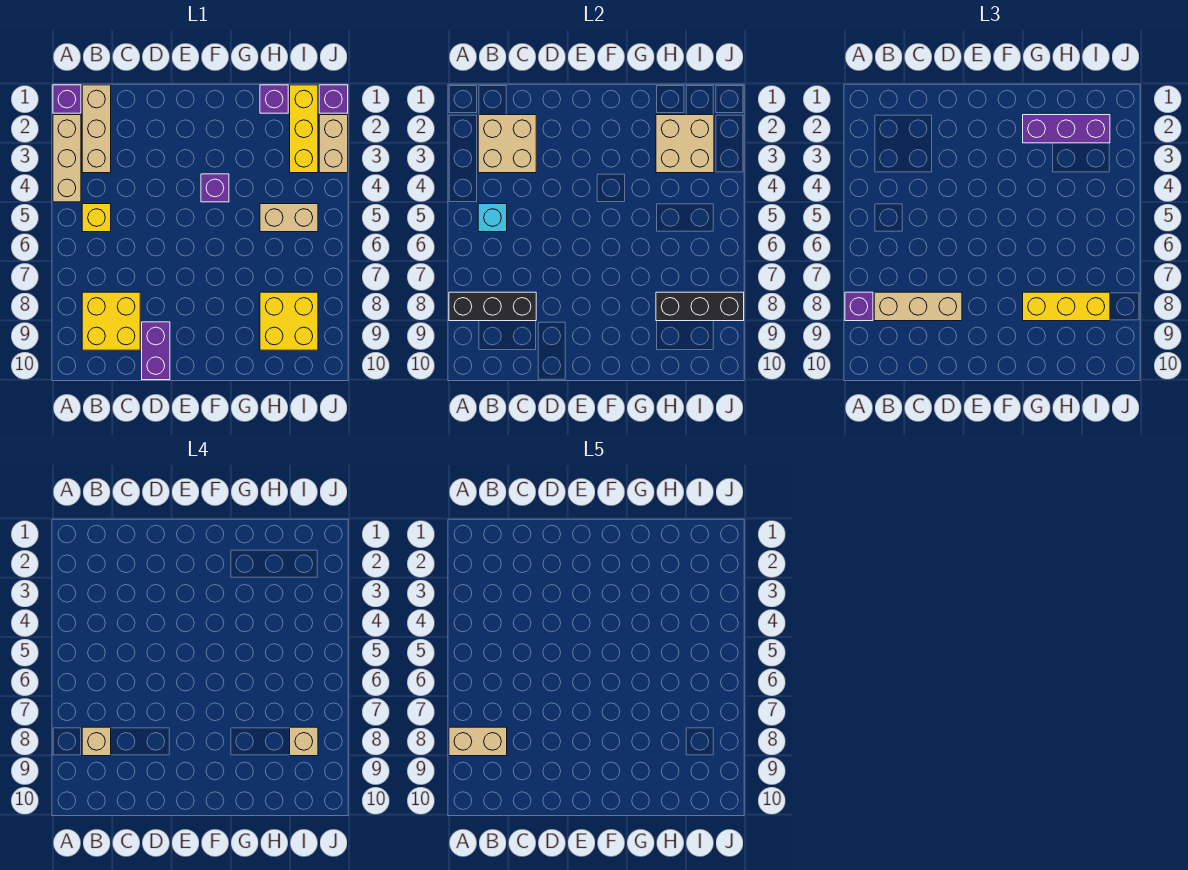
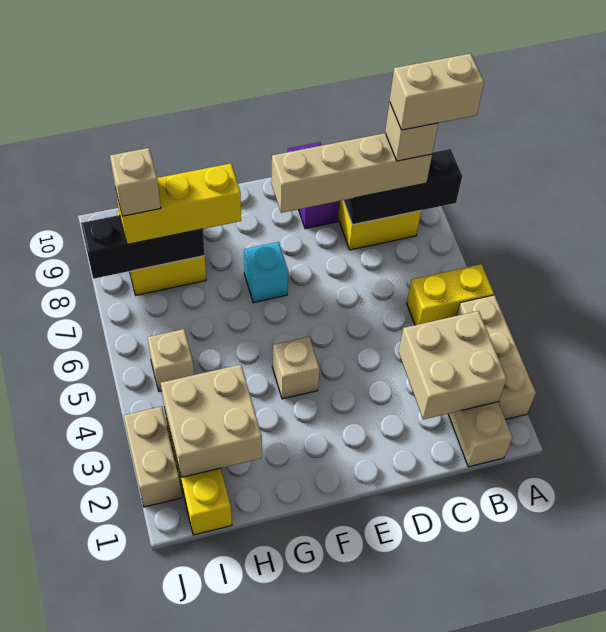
purple 1x1 brick [53,85,81,113] -> none
purple 1x1 brick [845,292,873,321] -> none
yellow 1x1 brick [82,204,111,232] -> yellow 1x2 brick [407,264,494,325]
cyan 1x1 brick [478,204,507,232] -> cyan 1x1 brick moved to [244,242,288,303]
tan 1x3 brick [874,292,962,321] -> tan 1x4 brick [271,133,432,213]
purple 1x1 brick [201,174,229,202] -> tan 1x1 brick [272,337,320,399]
purple 1x3 brick [1023,115,1110,143] -> none
purple 1x1 brick [260,85,288,113] -> none
tan 1x2 brick [260,204,318,232] -> tan 1x1 brick [147,329,194,391]
purple 1x1 brick [319,85,348,113] -> none

